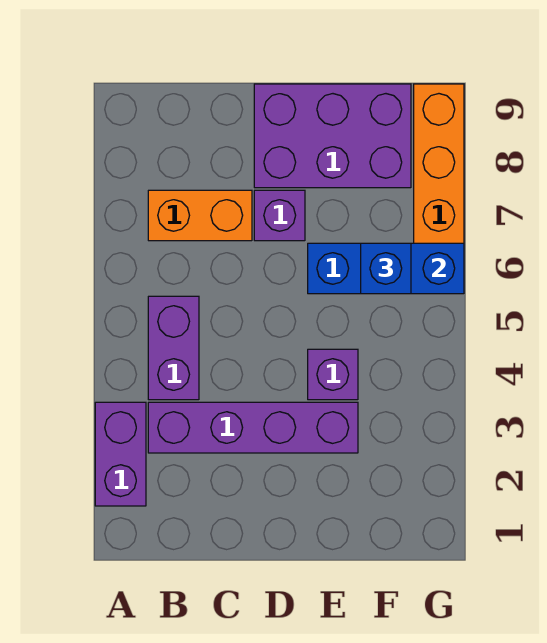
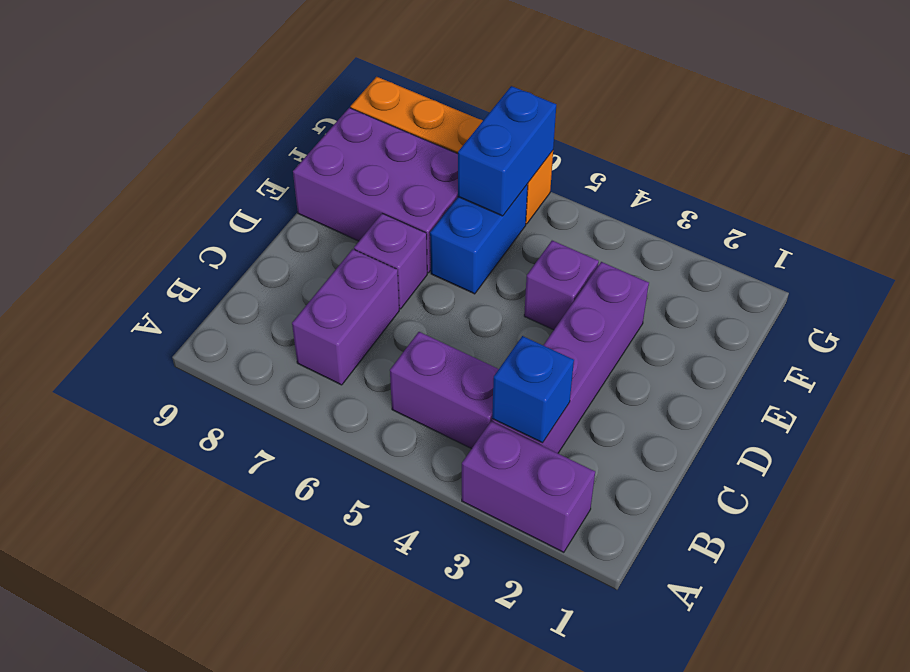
orange 1x2 brick [148,190,252,241] -> purple 1x2 brick [292,249,399,385]
purple 2x3 brick [254,84,411,188] -> purple 2x3 brick turned to [293,108,458,273]
blue 1x1 brick [361,243,411,294] -> blue 1x1 brick moved to [492,336,574,443]

